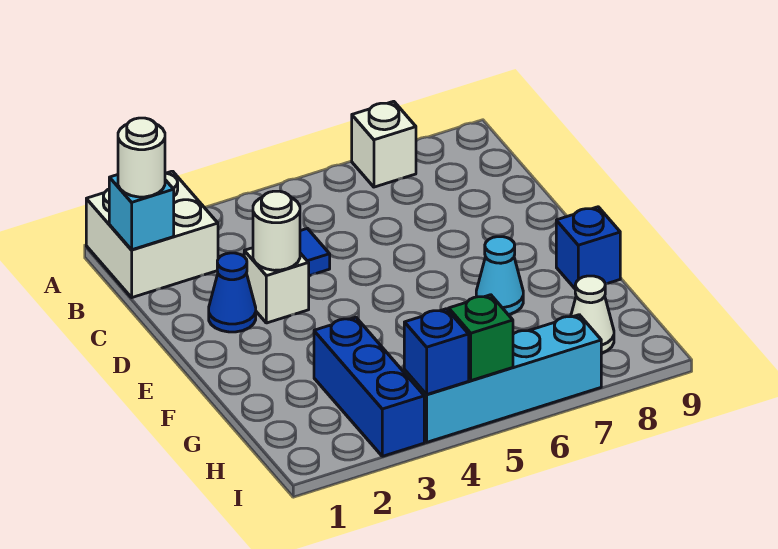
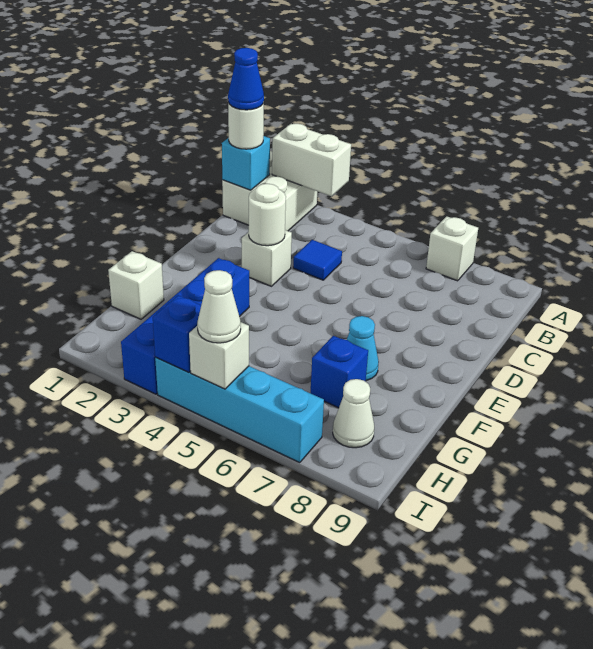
none -> white 1x2 brick [272,124,351,196]
blue 1x1 cone [209,253,256,332] -> blue 1x1 cone moved to [228,48,264,110]
blue 1x1 brick [556,207,620,288] -> blue 1x1 brick moved to [311,336,368,408]
none -> white 1x1 brick [108,251,164,319]
blue 1x3 brick [314,317,424,456] -> blue 1x4 brick [121,258,249,394]
green 1x1 brick [449,295,513,381] -> white 1x1 brick [189,322,249,389]
none -> white 1x1 cone [197,270,241,343]

